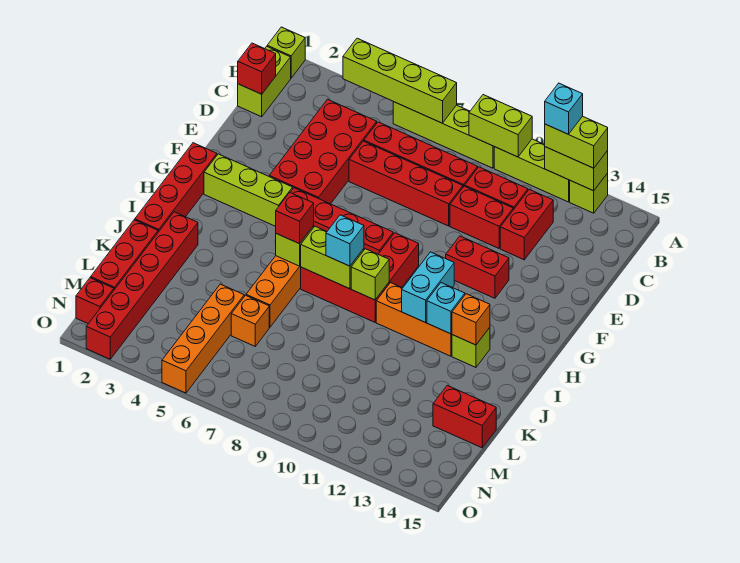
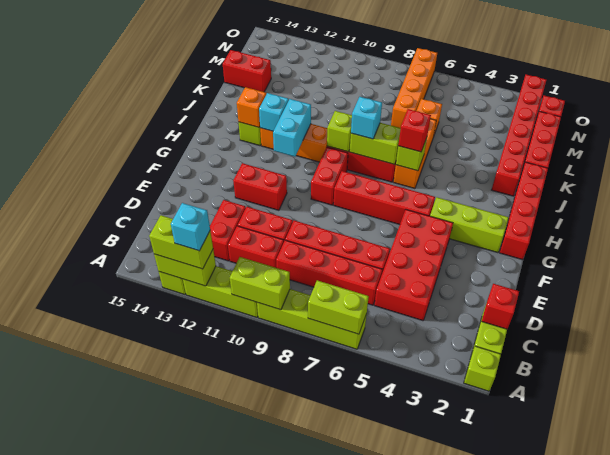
lime 1x4 brick [343,38,457,123] -> lime 1x2 brick [308,280,369,334]
orange 1x4 brick [162,284,244,393] -> orange 1x4 brick moved to [391,48,437,128]

